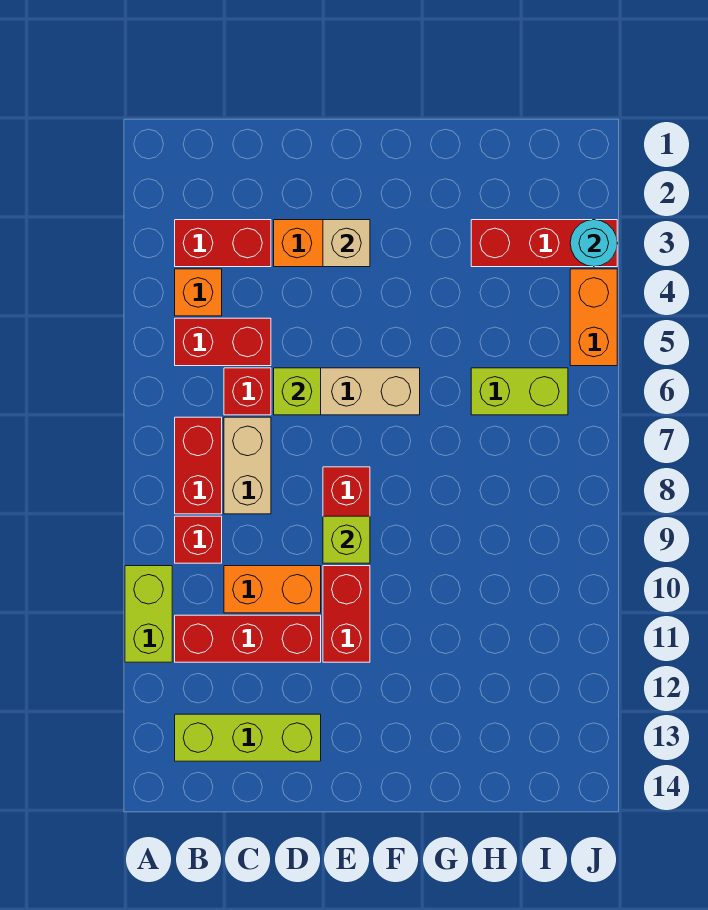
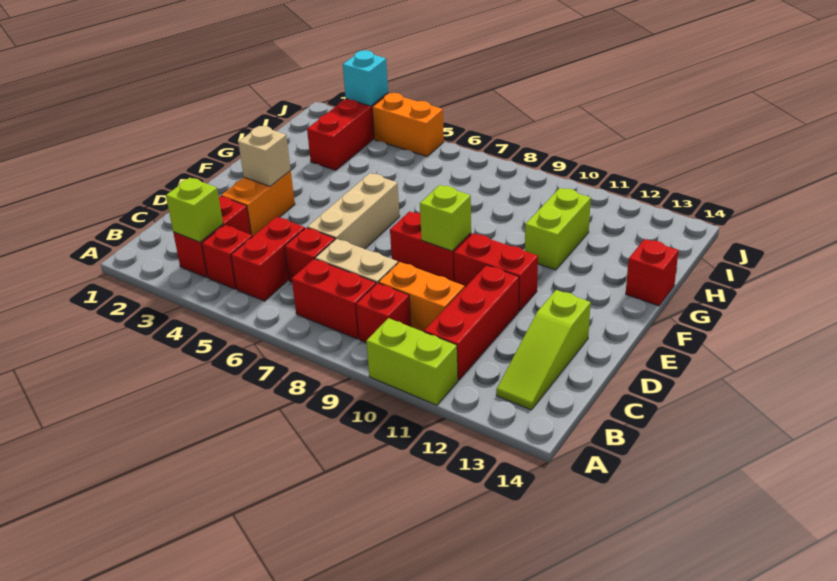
orange 1x1 brick [175,269,222,316] -> red 1x1 brick [202,225,252,289]
lime 1x3 brick [175,714,321,761] -> lime 1x3 slope [496,290,591,410]
orange 1x2 brick [224,566,321,613] -> orange 1x2 brick turned to [379,262,465,332]
lime 1x1 brick [274,368,321,415] -> lime 1x1 brick moved to [166,178,223,242]
none -> red 1x1 brick [626,239,679,306]
lime 1x2 brick [471,368,568,415] -> lime 1x2 brick moved to [525,188,591,270]
cyan 1x1 round brick [570,220,617,267] -> cyan 1x1 brick [343,50,388,106]

